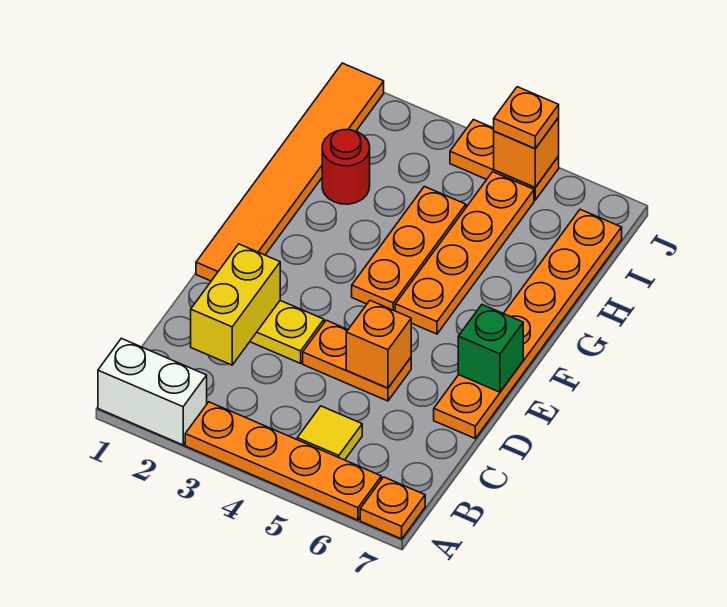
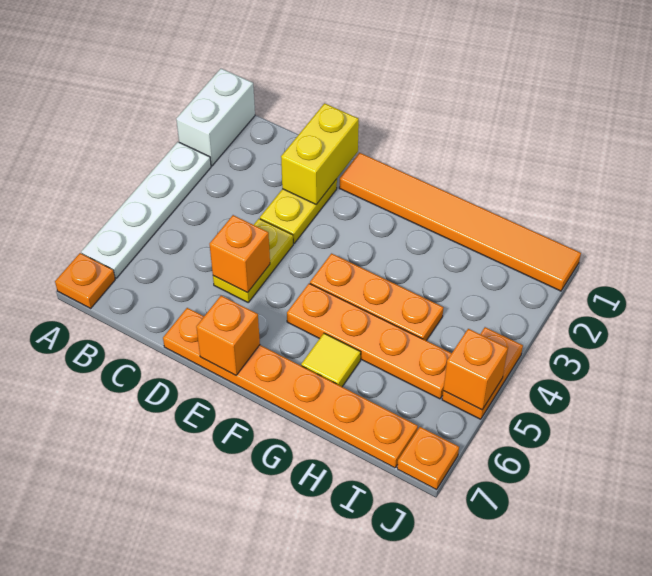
orange 1x4 plate [185,402,381,520] -> white 1x4 plate [81,142,211,278]
yellow 1x1 tile [297,406,362,460] -> yellow 1x1 tile moved to [301,333,361,387]
yellow 1x2 brick [191,244,280,365] -> yellow 1x2 brick turned to [281,103,359,204]
orange 1x2 plate [303,320,411,401] -> yellow 1x2 plate [213,219,293,302]
green 1x1 brick [458,305,523,392] -> orange 1x1 brick [196,296,260,375]
red 1x1 round brick [322,130,370,204] -> none
orange 1x1 plate [494,87,559,148] -> orange 1x1 plate moved to [397,427,459,490]

